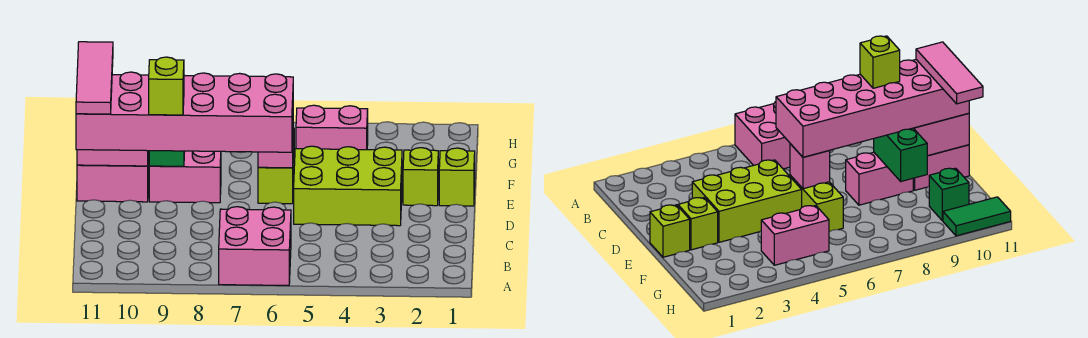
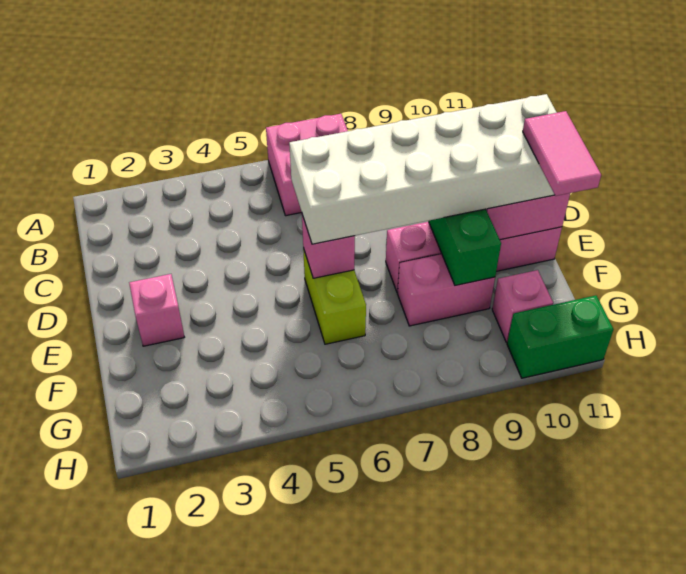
lime 2x3 brick [294,146,402,226] -> none
pink 2x6 brick [76,72,293,152] -> white 2x6 brick [289,94,557,244]
lime 1x1 brick [149,57,184,115] -> none
pink 1x3 tile [76,42,113,114] -> pink 1x2 tile [523,111,601,196]
lime 1x1 brick [439,148,475,206] -> none
lime 1x1 brick [403,148,438,206] -> pink 1x1 brick [129,274,184,346]
pink 1x2 brick [296,105,368,150] -> pink 1x2 brick moved to [398,254,495,326]
green 1x1 brick [929,168,969,221] -> pink 1x1 brick [492,270,553,342]
green 1x2 tile [943,197,1011,236] -> green 1x2 brick [507,295,613,378]

